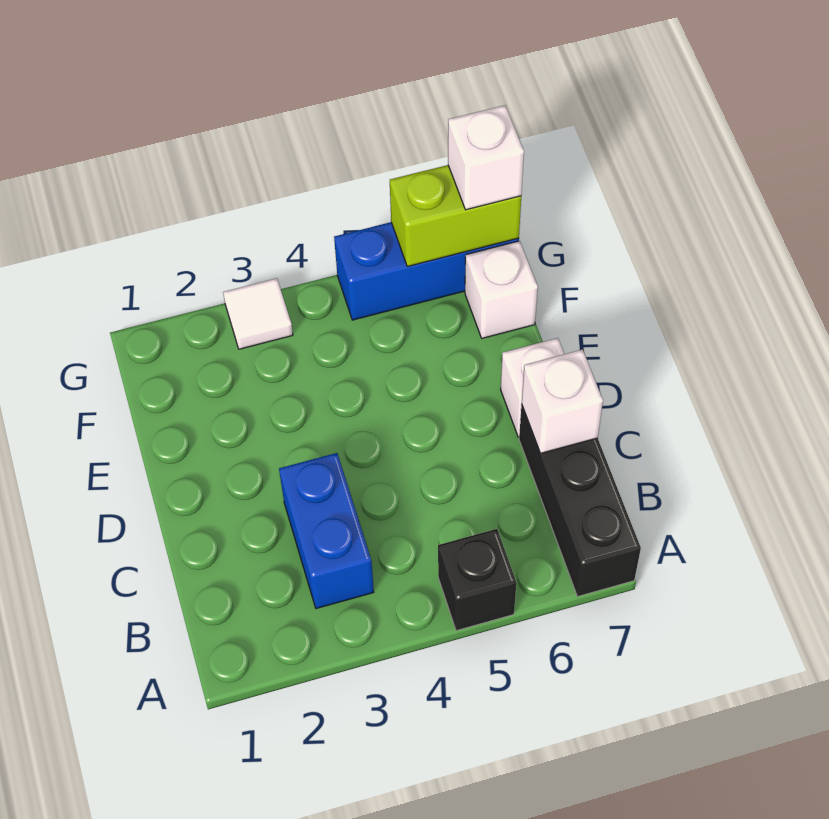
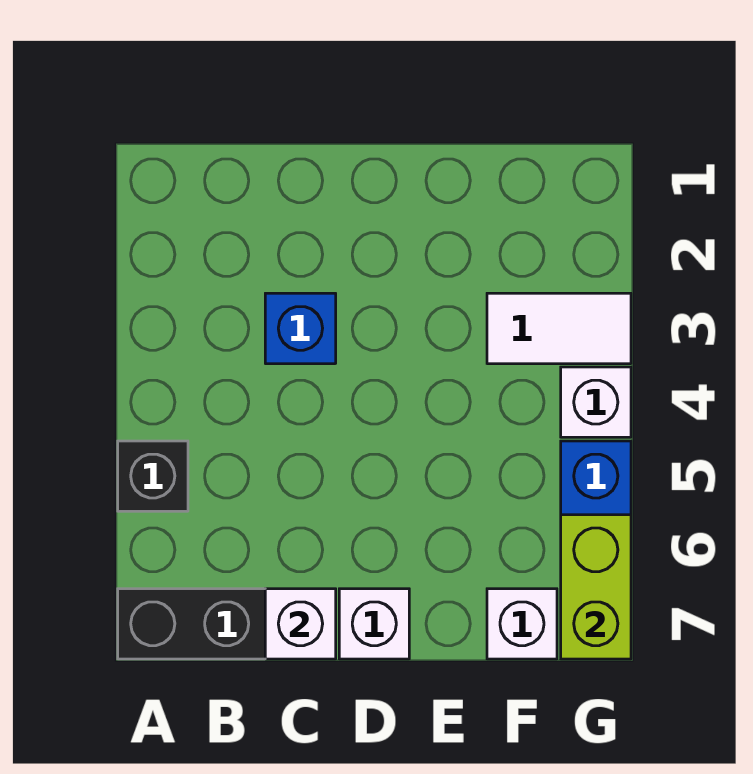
blue 1x2 brick [279,453,374,609] -> blue 1x1 brick [265,293,336,364]
white 1x1 tile [223,278,293,349] -> white 1x2 tile [487,293,631,364]
white 1x1 brick [448,105,524,210] -> white 1x1 brick moved to [561,367,631,437]

